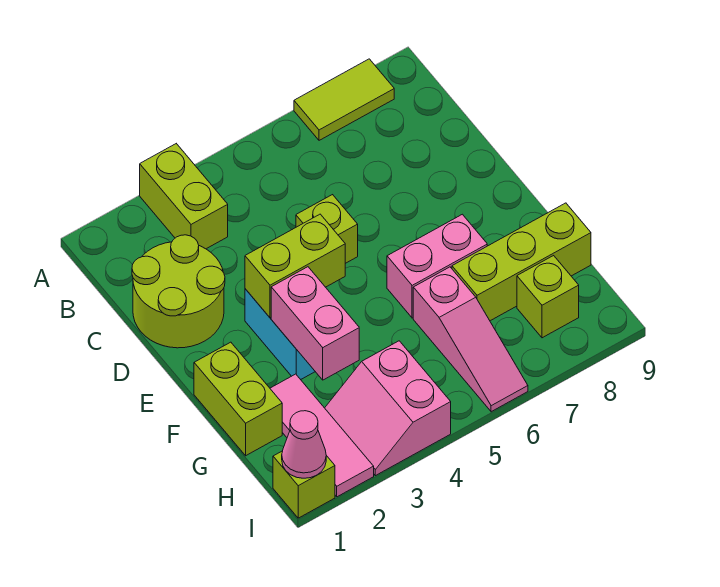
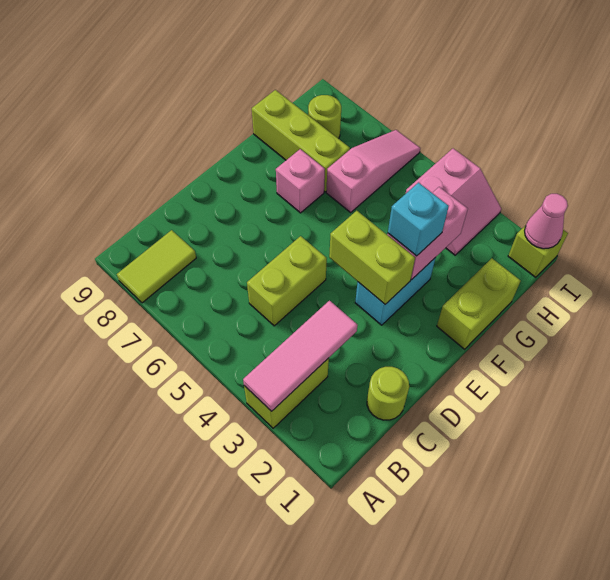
lime 1x2 tile [294,59,394,140] -> lime 1x2 tile turned to [117,230,196,303]
lime 2x2 round brick [132,235,225,348] -> lime 1x1 round brick [367,367,409,420]
lime 1x1 brick [296,195,358,263] -> lime 1x2 brick [247,236,327,326]
none -> cyan 1x1 brick [388,183,449,256]
pink 1x2 brick [387,214,487,318] -> pink 1x1 brick [276,149,325,213]
pink 1x3 tile [270,374,374,497] -> pink 1x3 tile moved to [243,301,358,411]
lime 1x1 brick [517,256,579,338] -> lime 1x1 round brick [308,95,341,139]

